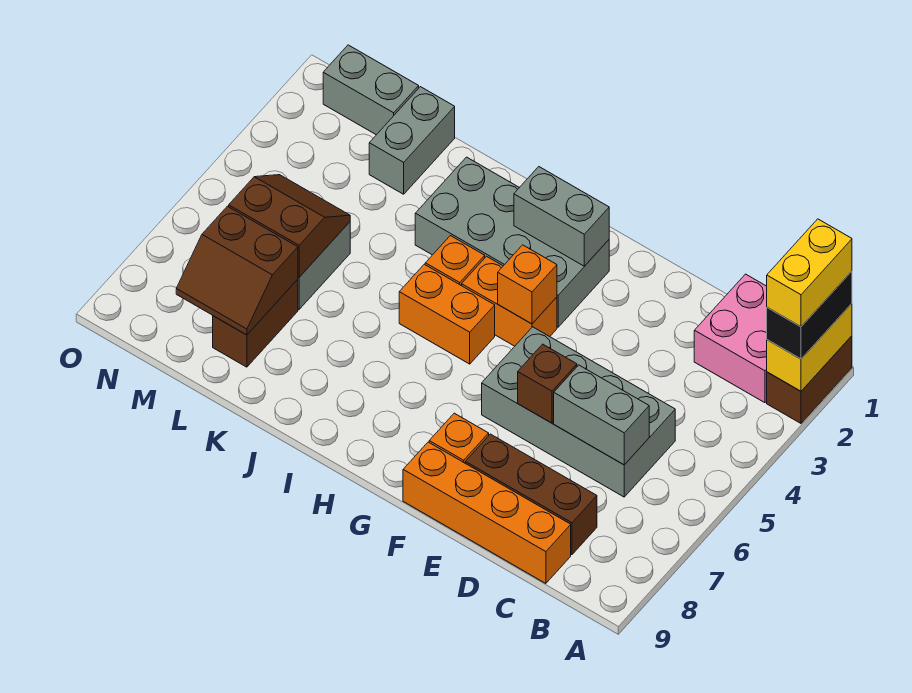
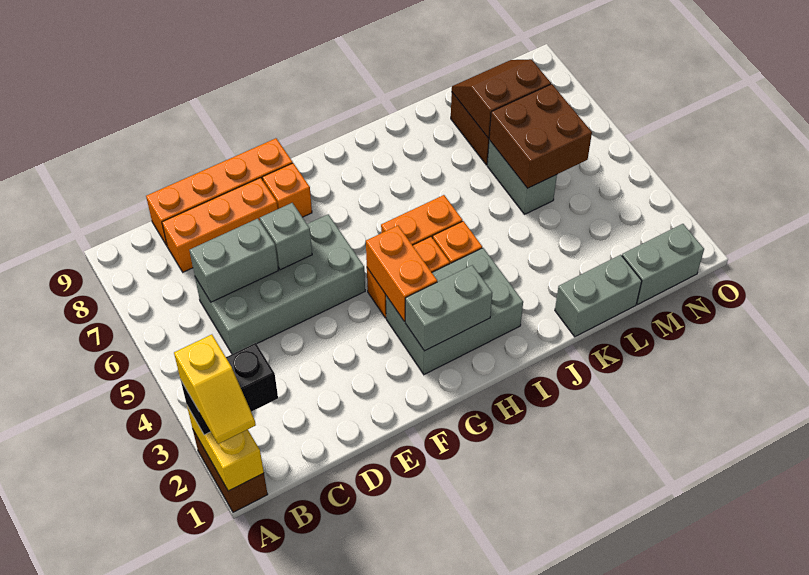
black 1x2 brick [767,271,852,359] -> black 1x2 brick turned to [181,343,278,435]
yellow 1x2 brick [767,219,852,327] -> yellow 1x2 slope [174,335,256,444]
pink 2x2 brick [694,274,767,403] -> none
brown 1x3 brick [465,434,597,555] -> orange 1x3 brick [162,178,278,272]
brown 1x1 brick [518,344,577,423] -> grey 1x1 brick [260,203,312,270]
grey 2x4 brick [415,157,609,327] -> grey 2x3 brick [386,248,523,375]
orange 1x1 brick [498,245,557,324] -> orange 1x2 brick [366,226,437,322]
grey 1x2 brick [369,87,455,194] -> grey 1x2 brick turned to [555,255,642,337]
brown 2x2 slope [229,175,350,277] -> brown 2x2 brick [489,84,592,188]

